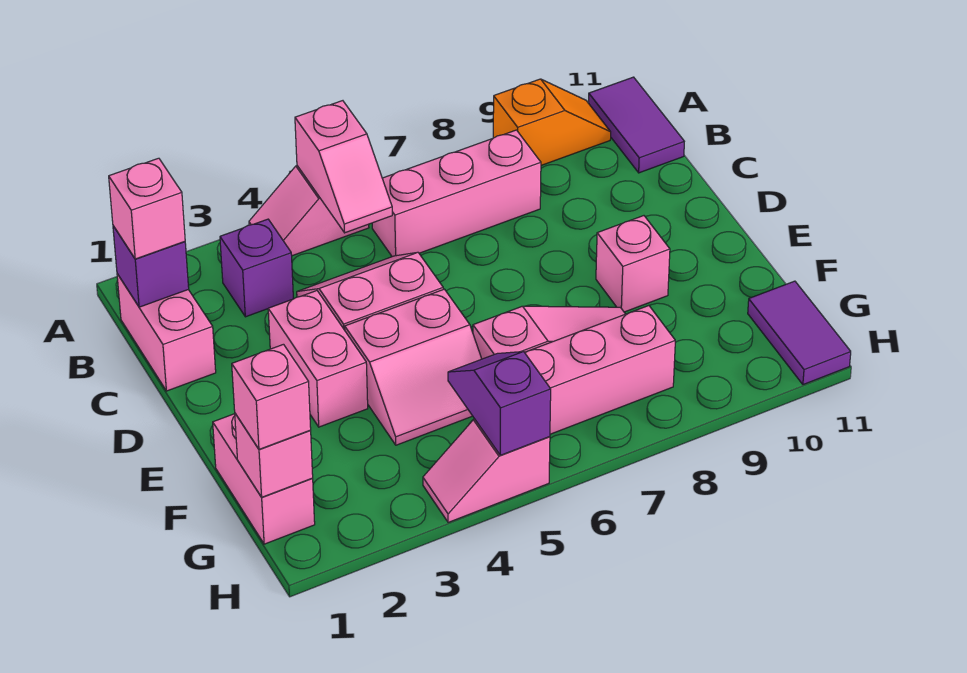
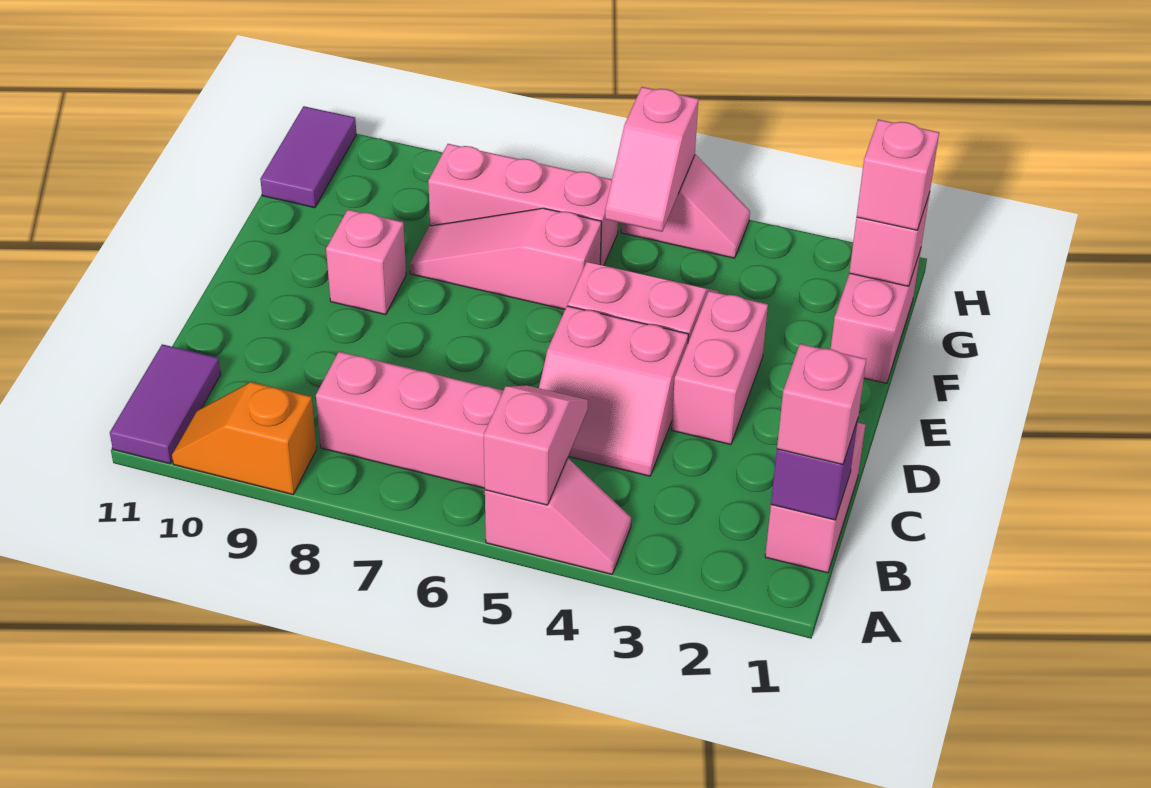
purple 1x1 brick [220,219,293,317] -> none
purple 1x2 slope [448,352,551,455] -> pink 1x2 slope [605,87,698,232]

